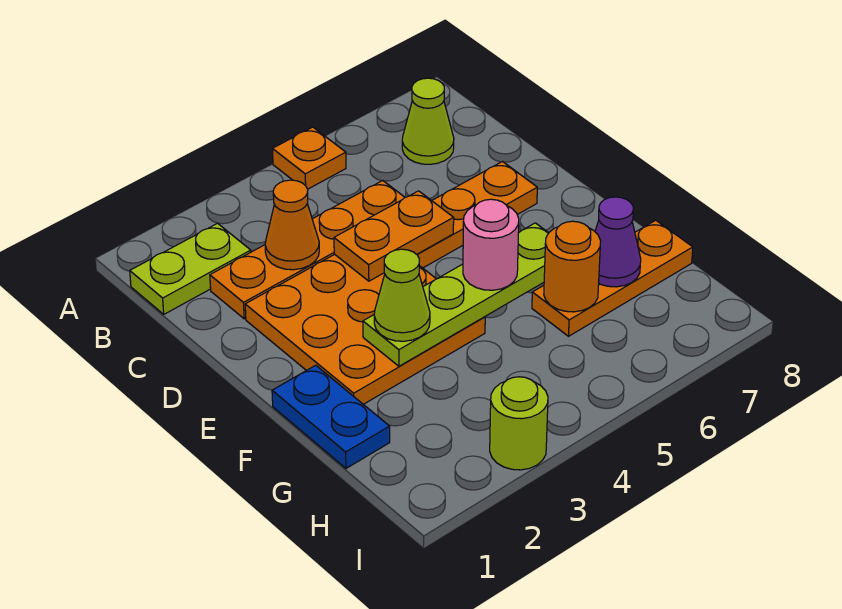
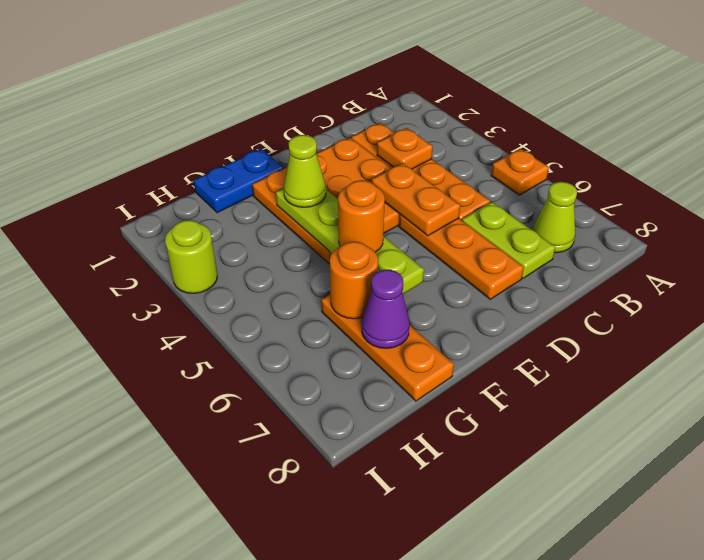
lime 1x2 plate [130,223,251,314] -> lime 1x2 plate moved to [462,202,555,278]
orange 1x1 cone [265,180,319,270] -> orange 1x1 plate [377,128,433,169]
pink 1x1 round brick [463,199,519,290] -> orange 1x1 round brick [338,180,385,252]

